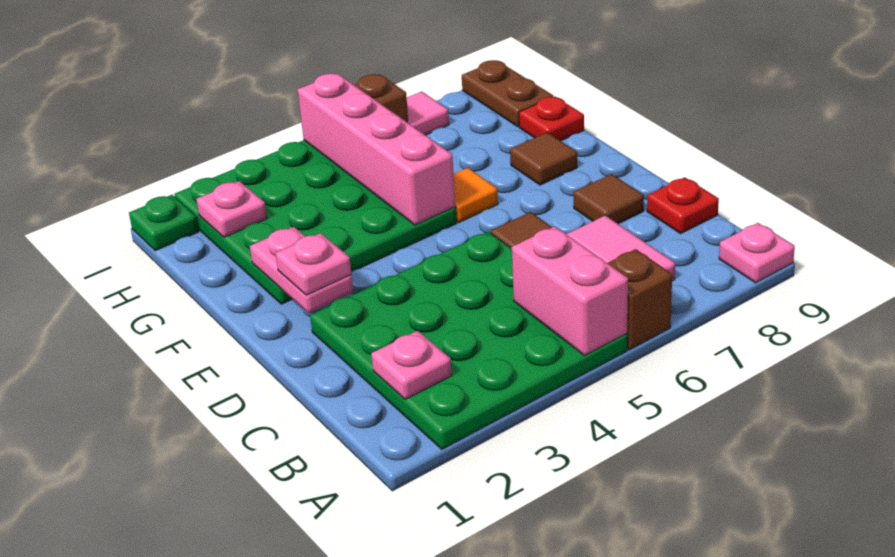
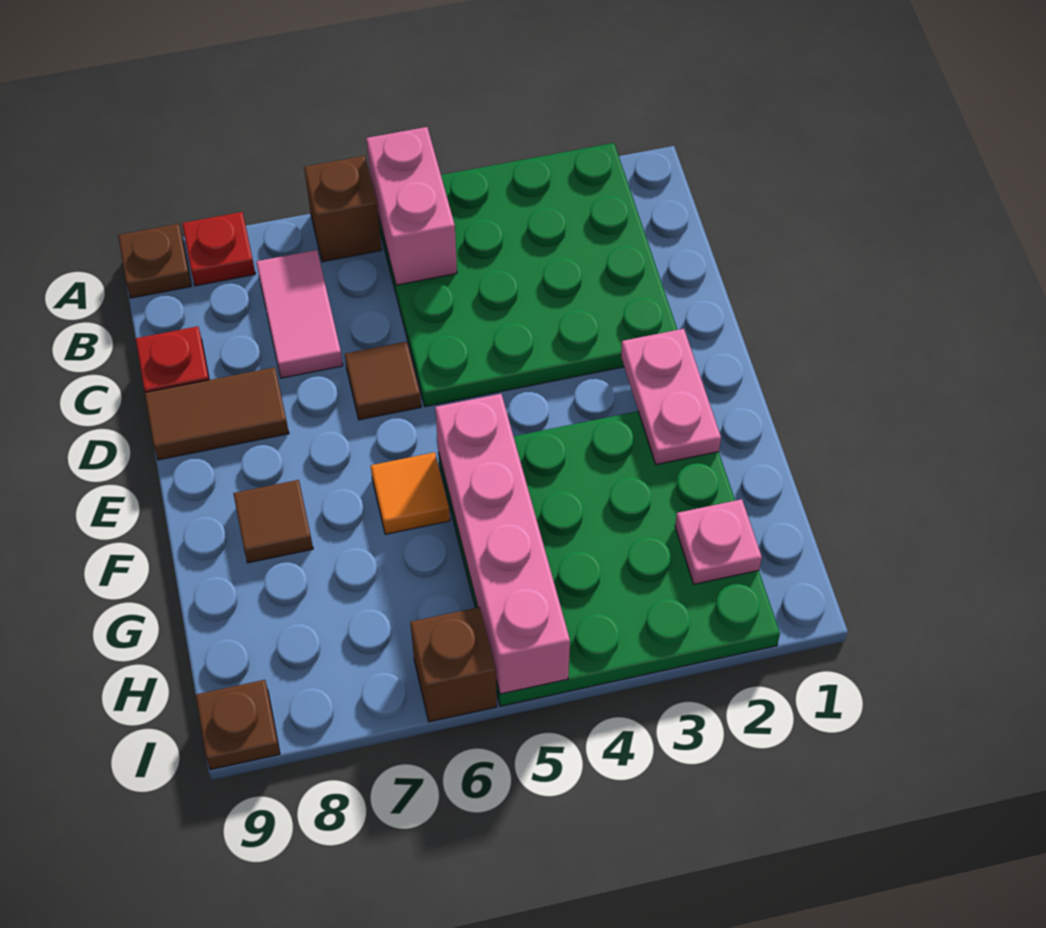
pink 1x1 plate [719,223,795,283] -> brown 1x1 plate [118,224,191,298]
pink 1x1 plate [371,331,452,400] -> none
brown 1x1 tile [574,174,644,224] -> brown 1x2 tile [145,367,289,460]
pink 1x1 plate [276,233,351,295] -> none
red 1x1 plate [519,96,584,141] -> red 1x1 plate moved to [182,212,255,286]
brown 1x2 plate [462,60,553,127] -> brown 1x1 plate [196,680,280,770]
green 1x1 plate [129,195,198,251] -> none
pink 1x1 tile [407,91,449,135] -> none

